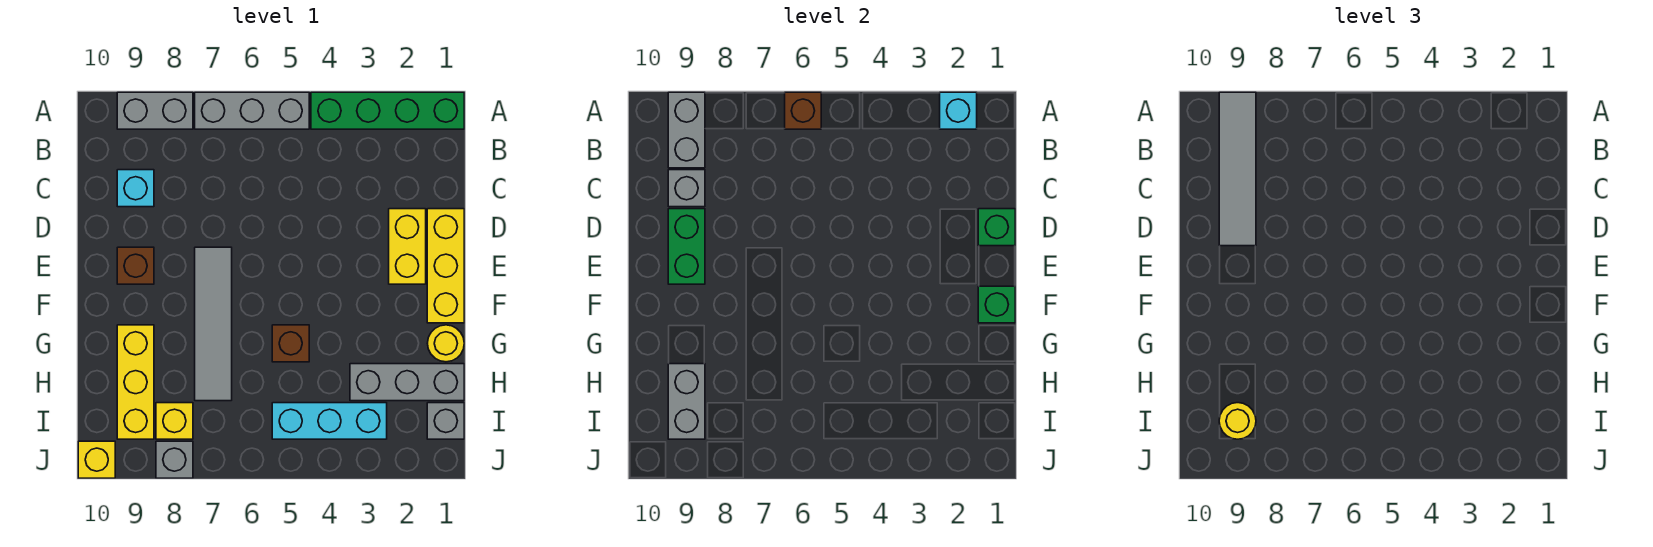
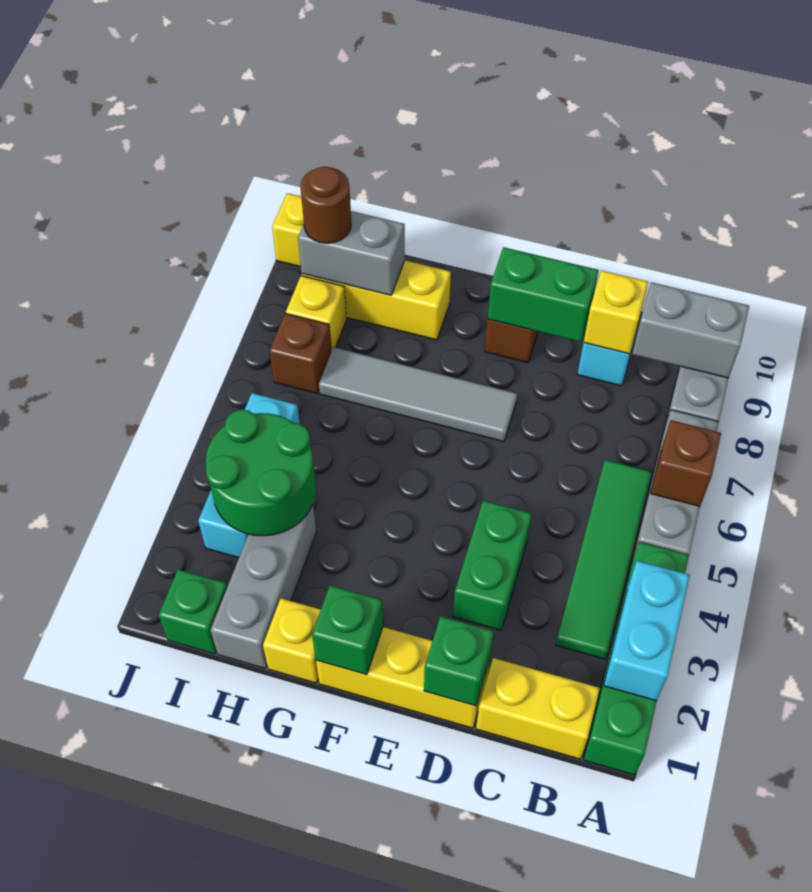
cyan 1x1 brick [940,92,977,129] -> cyan 1x2 brick [604,561,690,701]
grey 1x4 tile [1219,92,1256,246] -> none
none -> green 1x4 tile [556,460,652,659]
grey 1x1 brick [668,170,705,207] -> yellow 1x1 brick [584,270,648,354]
yellow 1x2 brick [389,209,426,284] -> yellow 1x2 brick moved to [476,658,600,759]
none -> green 1x2 brick [453,501,532,630]
yellow 1x1 round brick [427,325,464,362] -> yellow 1x1 brick [263,598,321,683]
brown 1x1 brick [272,325,309,362] -> brown 1x1 brick moved to [270,314,331,393]
none -> green 2x2 round brick [205,410,316,536]
grey 1x1 brick [427,403,464,439] -> green 1x1 brick [159,570,227,654]
yellow 1x1 round brick [1219,403,1256,439] -> brown 1x1 round brick [300,167,351,243]
grey 1x1 brick [156,441,193,478] -> none

